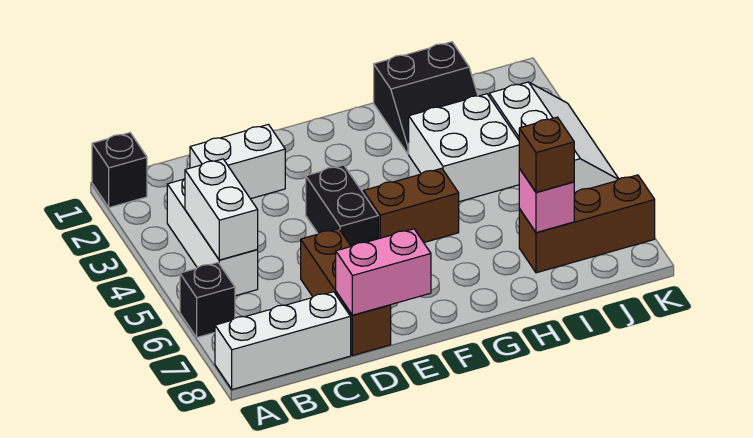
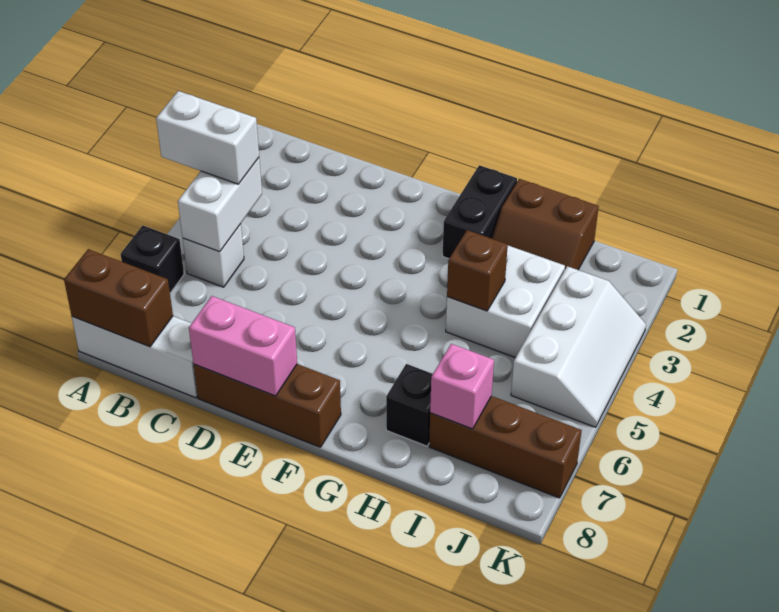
black 1x1 brick [92,133,147,208] -> black 1x1 brick moved to [386,364,433,446]
white 1x3 brick [167,179,258,296] -> white 1x1 brick [183,224,244,287]
white 1x2 brick [190,124,285,199] -> white 1x2 brick moved to [156,91,259,184]
brown 1x3 brick [301,228,391,355] -> brown 1x3 brick turned to [194,364,341,447]
black 1x2 brick [306,165,378,246] -> black 1x2 brick moved to [443,165,517,259]
brown 1x2 brick [363,168,459,242] -> brown 1x2 brick moved to [64,249,173,347]
black 2x2 slope [374,42,478,154] -> brown 2x2 slope [492,179,599,270]
brown 1x1 brick [519,117,574,192] -> brown 1x1 brick moved to [447,230,508,311]

